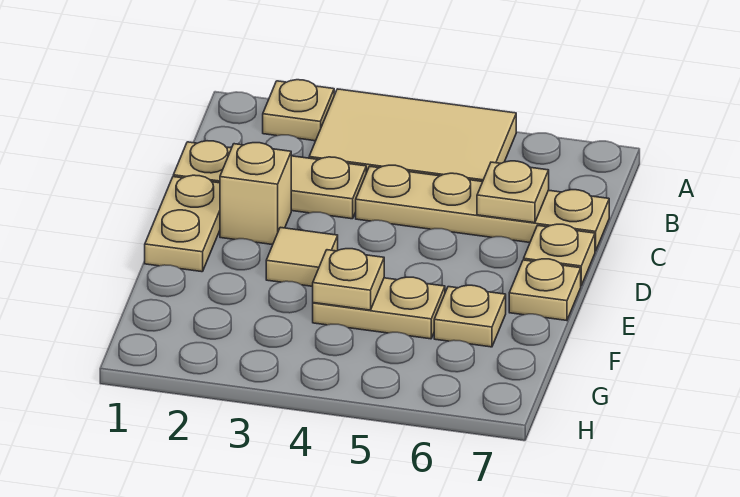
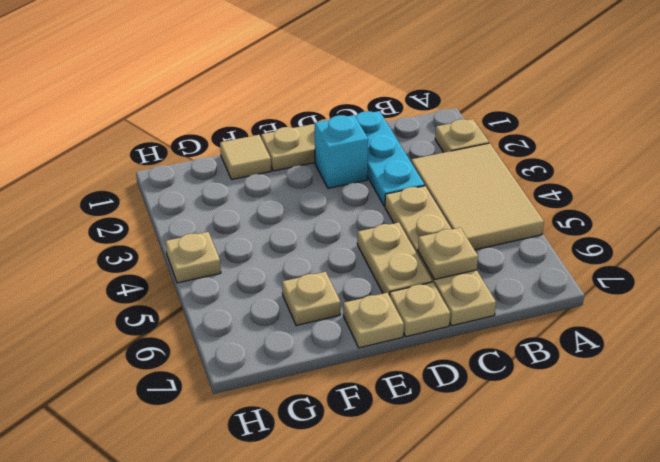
tan 1x3 plate [173,141,366,219] -> cyan 1x3 plate [355,111,425,206]
tan 1x1 brick [220,143,291,245] -> cyan 1x1 brick [315,115,368,188]
tan 1x1 tile [266,227,338,286] -> tan 1x1 tile moved to [220,135,271,179]
tan 1x2 plate [313,277,445,339] -> tan 1x2 plate moved to [357,223,432,296]
tan 1x1 plate [313,249,384,310] -> tan 1x1 plate moved to [165,232,221,283]

